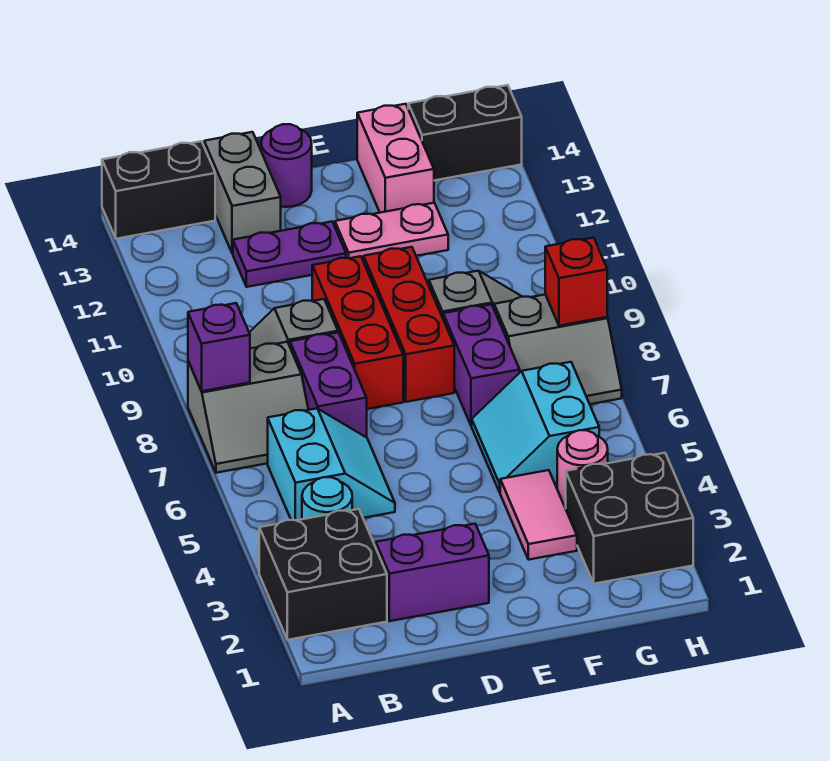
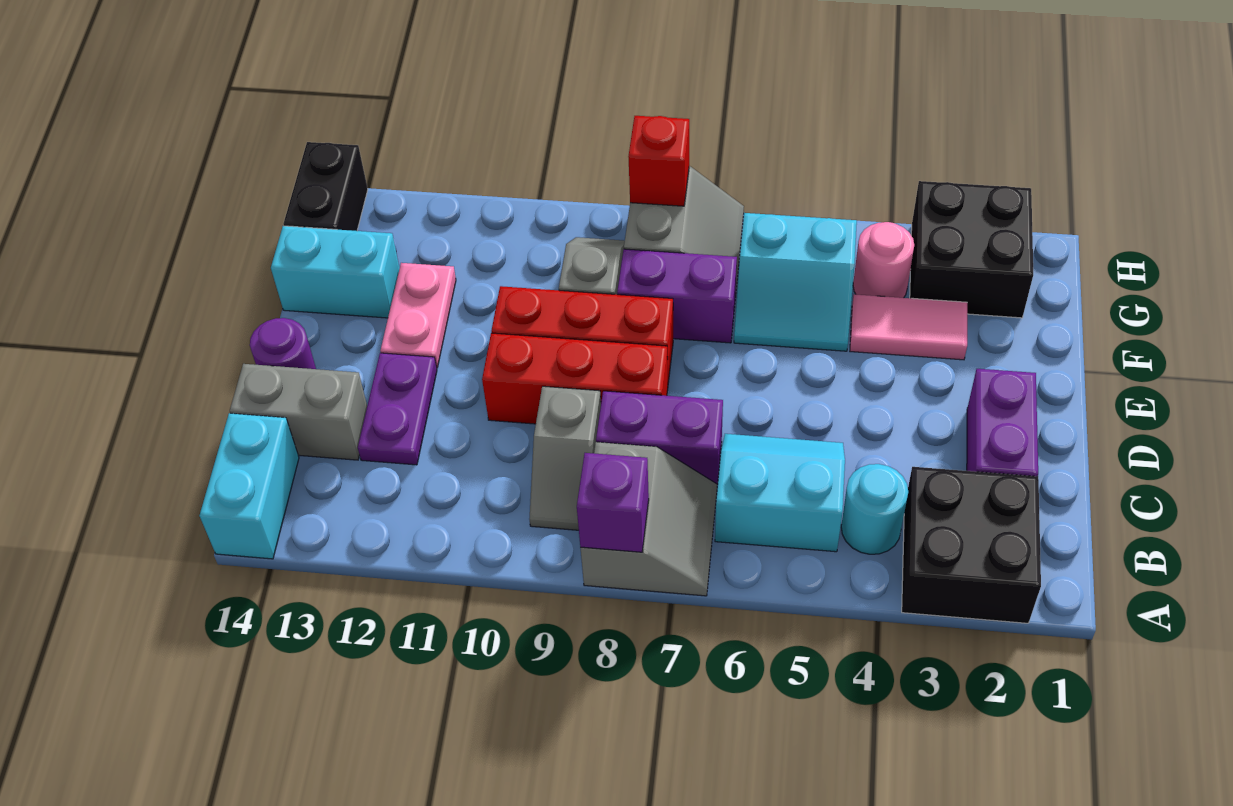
black 1x2 brick [102,141,215,239] -> cyan 1x2 brick [199,413,299,559]
pink 1x2 brick [357,104,434,213] -> cyan 1x2 brick [271,226,400,318]

